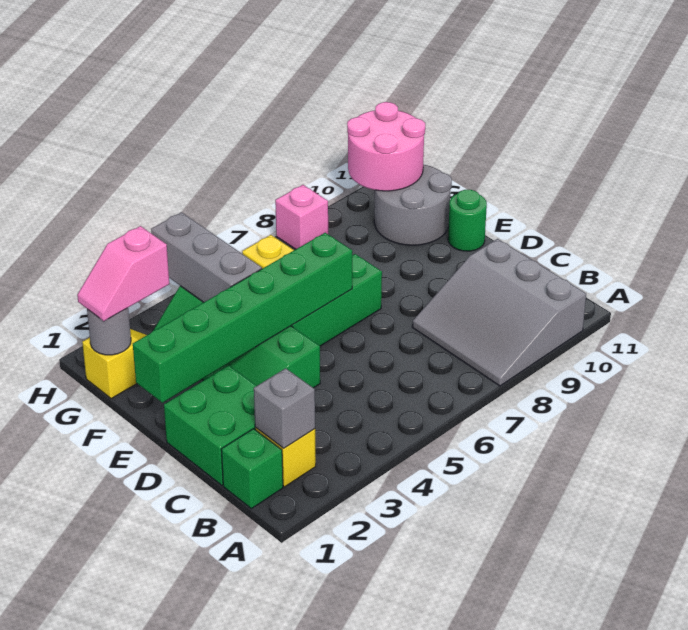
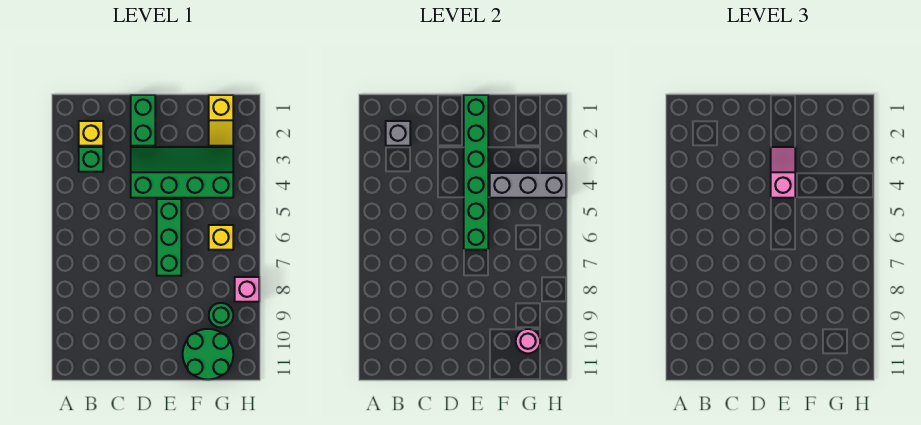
grey 3x3 slope [412,239,586,386] -> none
green 1x1 brick [221,429,283,509] -> green 1x1 brick moved to [79,147,103,172]
green 2x2 brick [164,365,256,485] -> green 1x2 brick [131,95,155,146]
green 1x1 round brick [448,190,487,251] -> green 1x1 round brick moved to [209,303,233,328]
grey 2x2 round brick [374,164,452,245] -> green 2x2 round brick [183,329,233,380]
grey 1x1 round brick [87,308,131,355] -> none
pink 1x2 slope [77,226,169,321] -> pink 1x2 slope moved to [771,147,795,198]
pink 2x2 round brick [347,102,425,191] -> pink 1x1 round brick [516,329,540,354]

